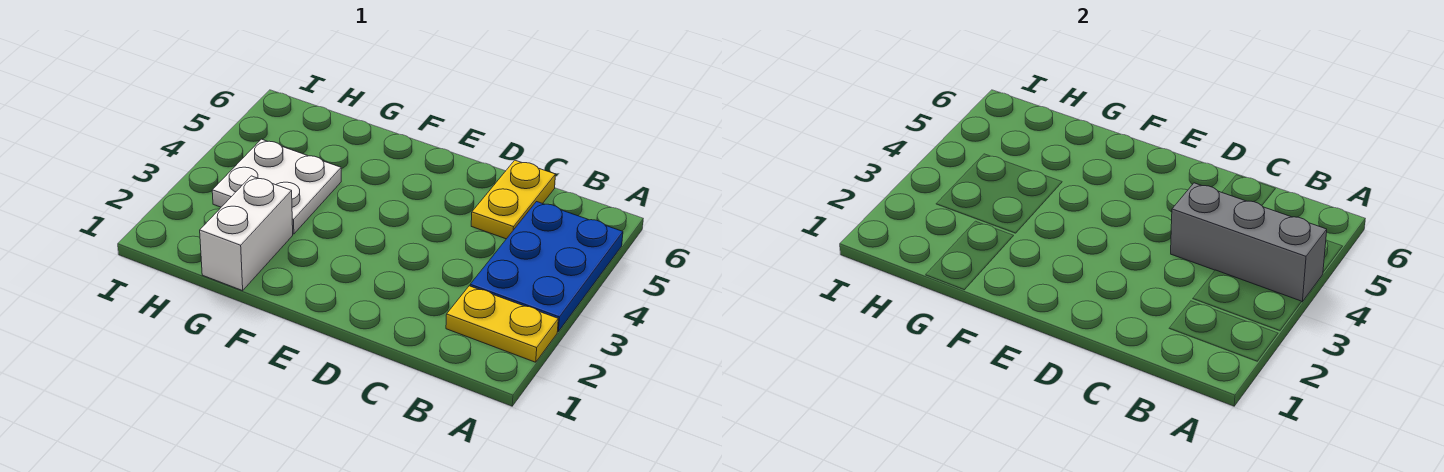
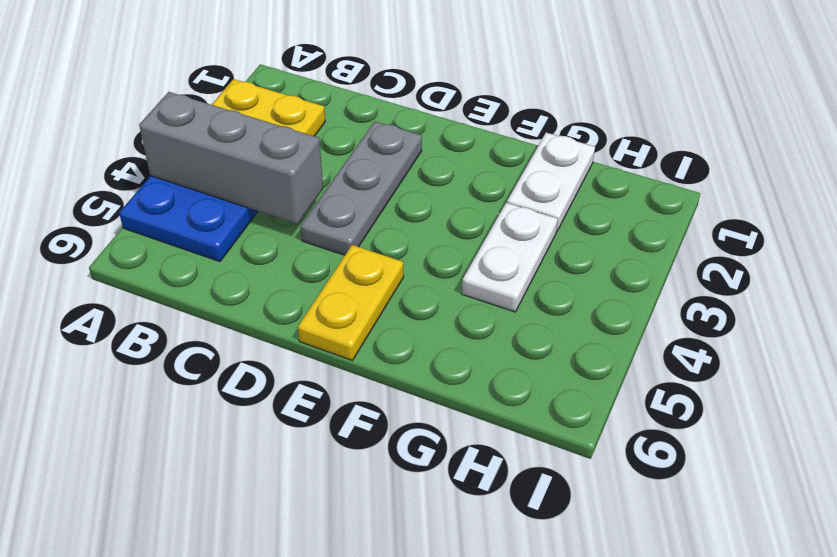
yellow 1x2 plate [471,160,556,239] -> yellow 1x2 plate moved to [298,245,404,361]
none -> grey 1x3 plate [301,121,422,255]
white 1x2 brick [200,176,293,291] -> white 1x2 plate [507,133,595,232]
white 2x2 plate [212,139,341,234] -> white 1x2 plate [462,203,558,312]

